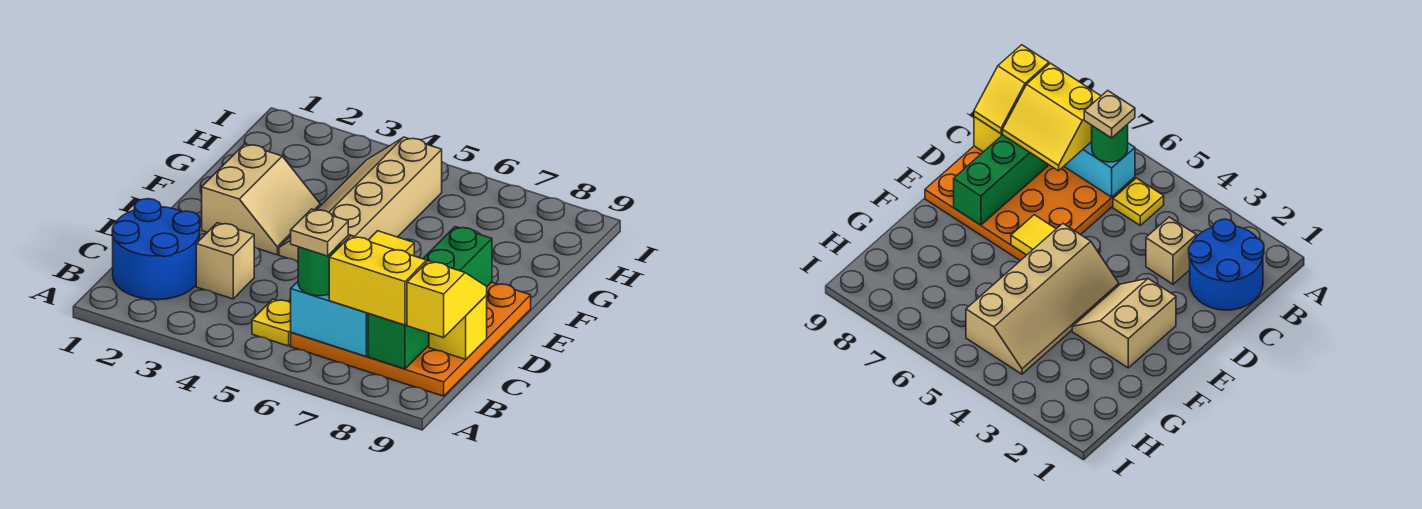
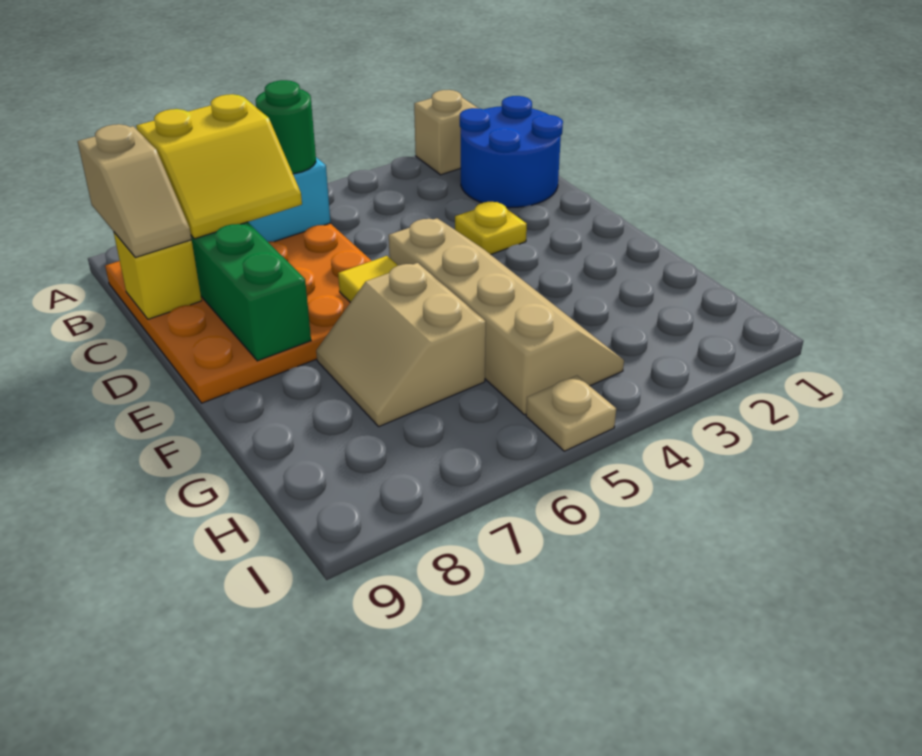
yellow 1x1 plate [252,299,291,346] -> yellow 1x1 plate moved to [455,202,527,255]
tan 1x1 plate [291,209,348,256] -> tan 1x1 plate moved to [526,376,616,451]
yellow 1x2 slope [407,261,487,338] -> tan 1x2 slope [78,124,191,258]
tan 1x1 brick [196,223,254,299] -> tan 1x1 brick moved to [414,90,479,175]
tan 2x2 slope [202,144,320,255] -> tan 2x2 slope moved to [316,263,486,426]

